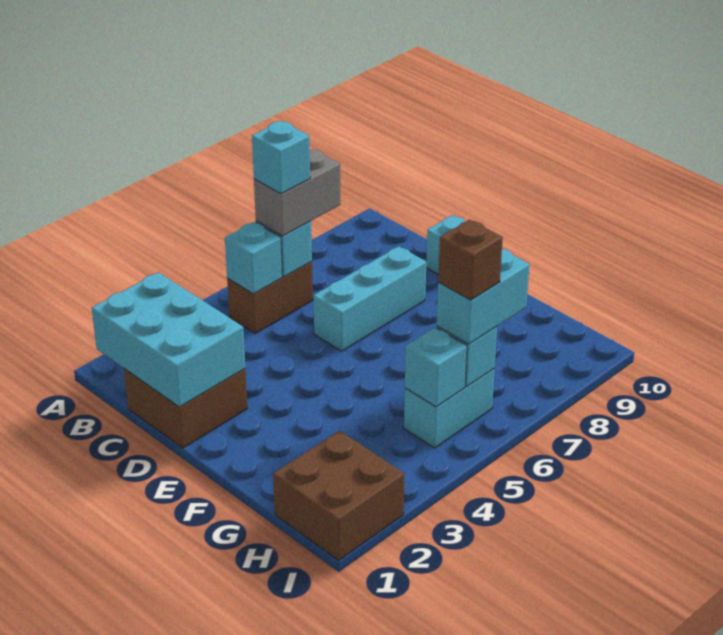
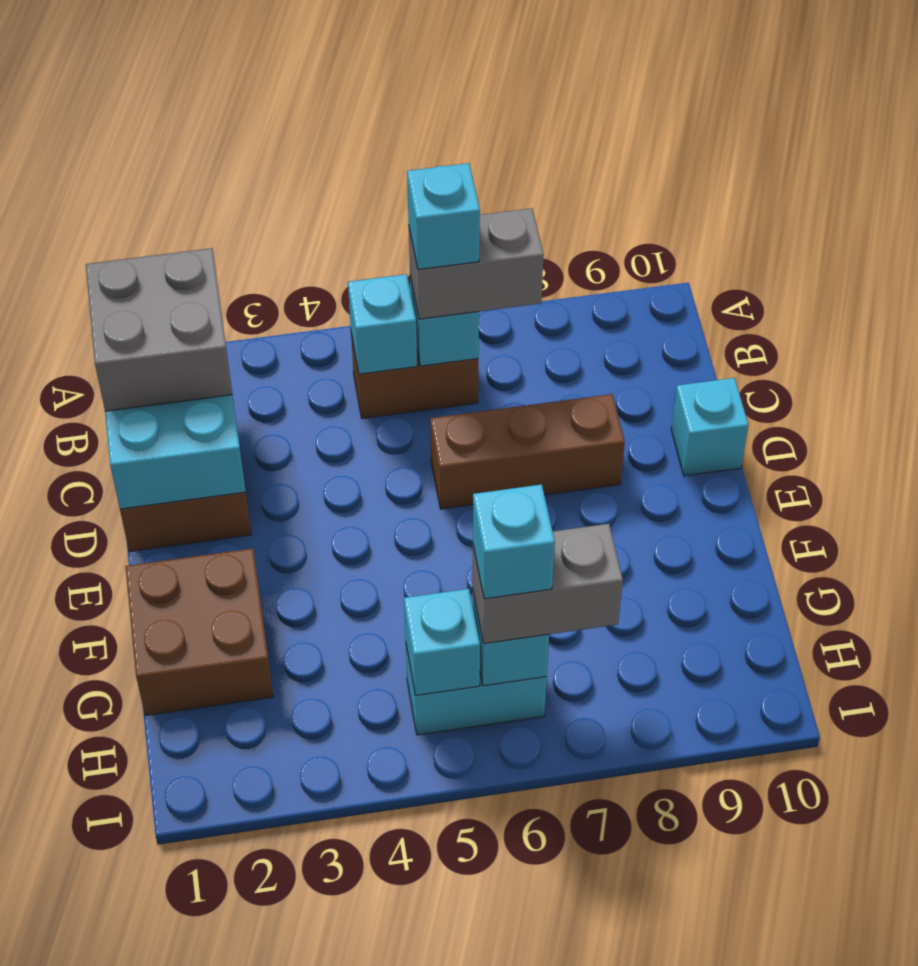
none -> grey 2x2 brick [86,248,232,411]
cyan 1x3 brick [314,246,426,351] -> brown 1x3 brick [430,394,625,509]
brown 2x2 brick [273,431,405,560] -> brown 2x2 brick moved to [125,548,273,716]
cyan 1x2 brick [437,249,530,344] -> grey 1x2 brick [472,524,623,644]
brown 1x1 brick [438,220,503,300] -> cyan 1x1 brick [473,485,555,599]

